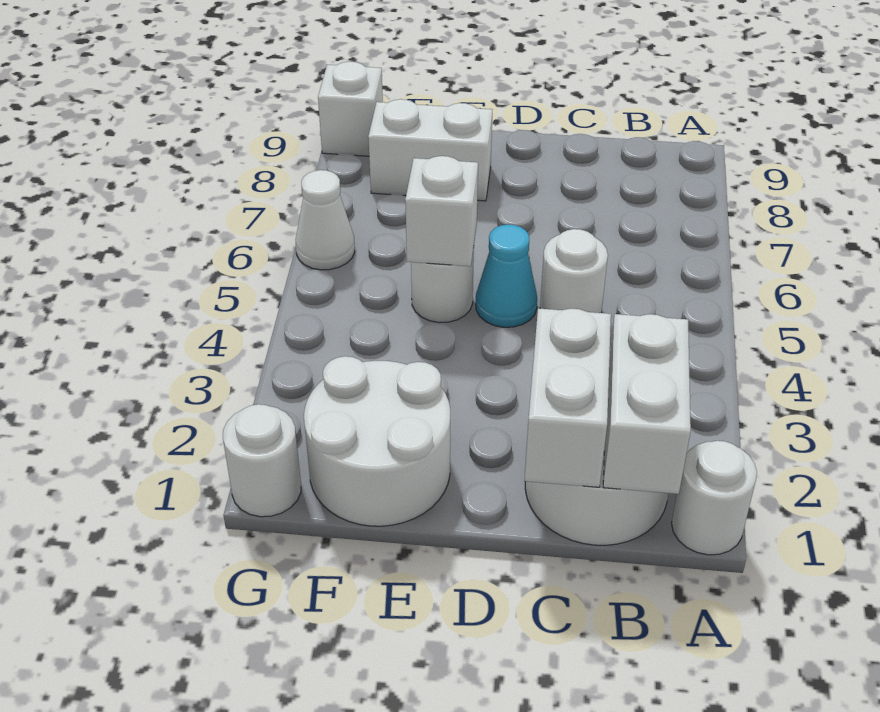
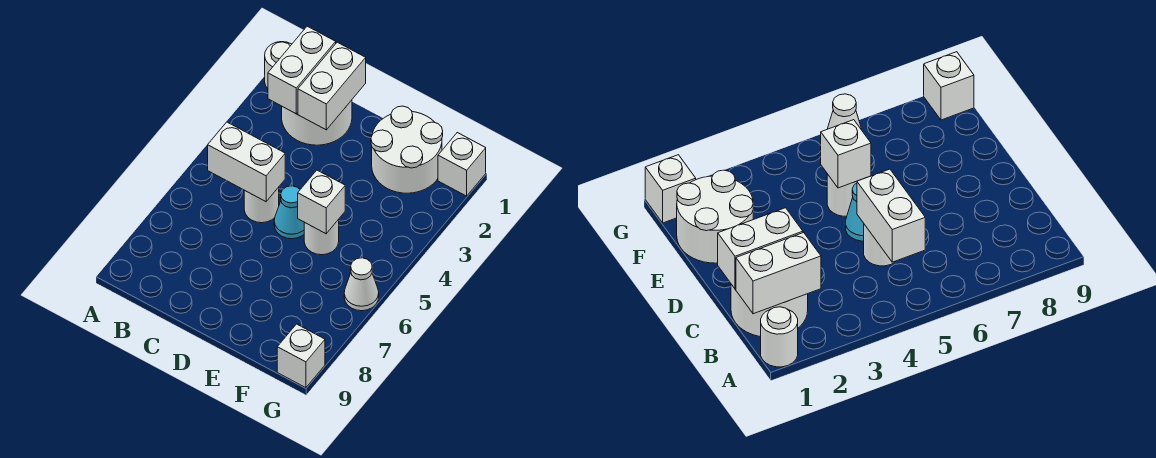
white 1x2 brick [368,99,492,201] -> white 1x2 brick moved to [208,122,285,201]
white 1x1 round brick [223,404,301,517] -> white 1x1 brick [438,133,486,196]

